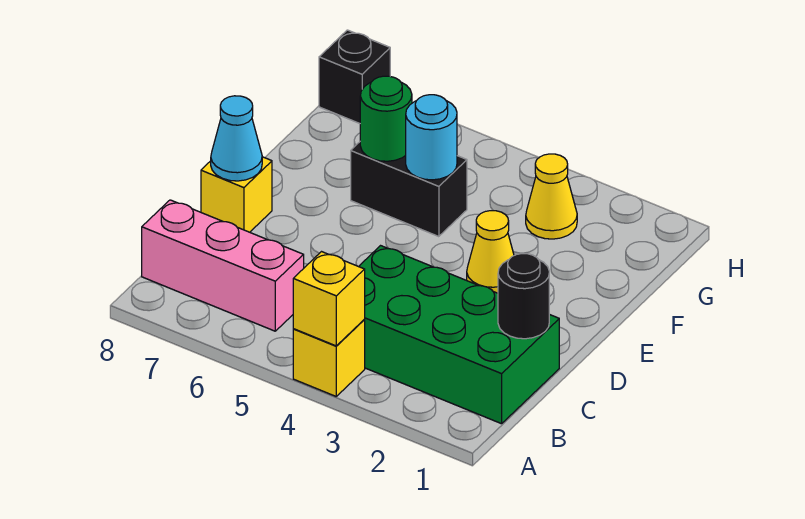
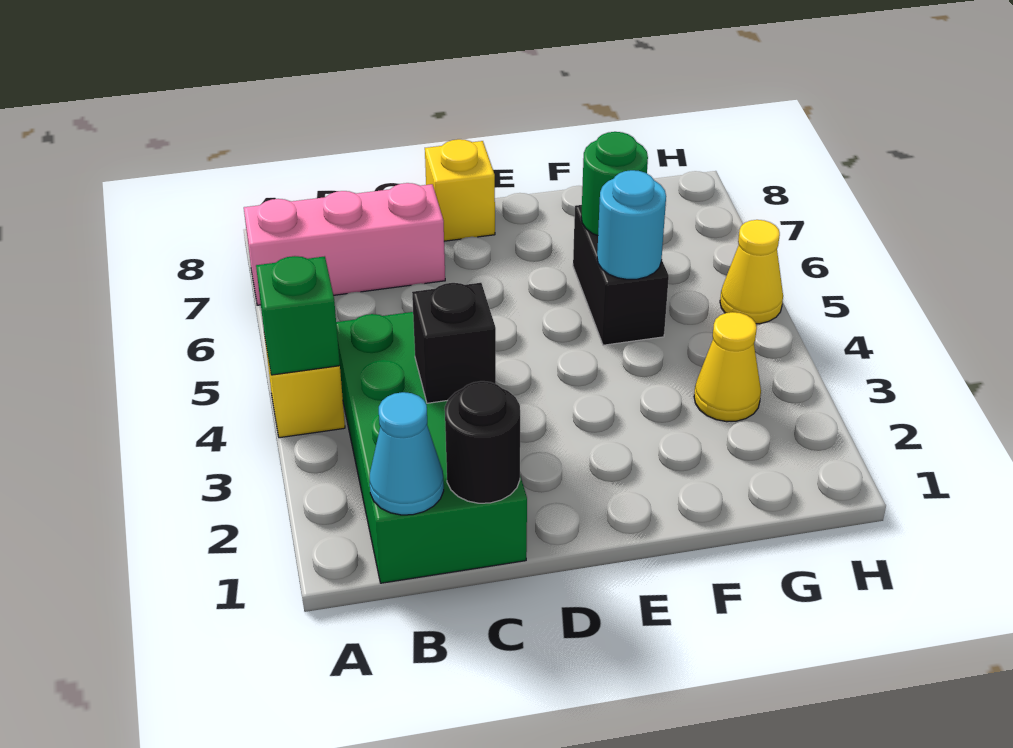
yellow 1x1 brick [293,252,365,346] -> green 1x1 brick [256,256,340,375]
pink 1x3 brick [142,200,304,331] -> pink 1x3 brick turned to [244,183,445,305]
cyan 1x1 cone [211,96,262,181] -> cyan 1x1 cone moved to [370,392,444,515]
yellow 1x1 cone [467,211,514,293] -> yellow 1x1 cone moved to [720,220,783,324]
black 1x1 brick [319,30,390,123] -> black 1x1 brick moved to [412,283,496,403]

